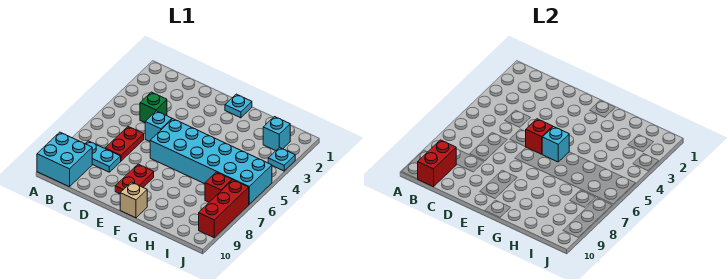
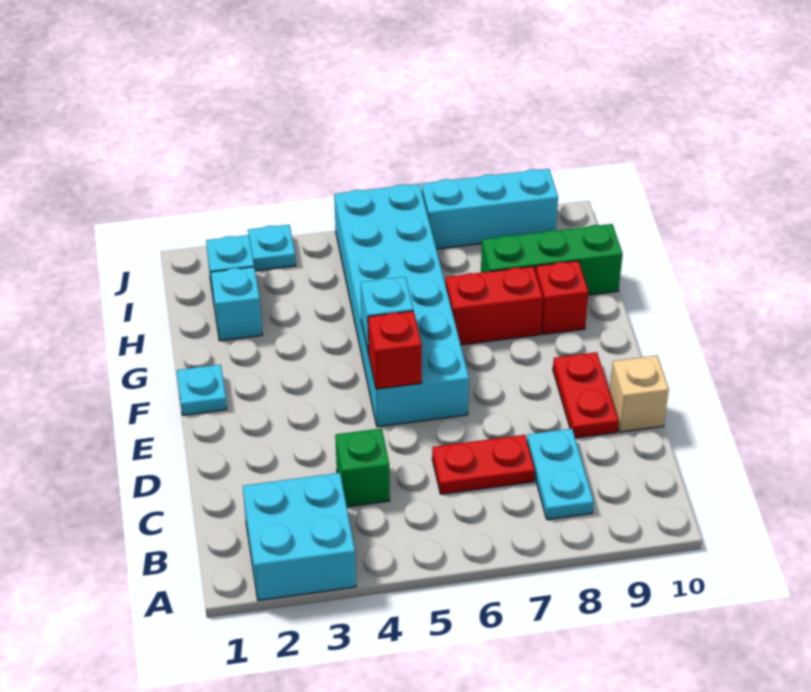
cyan 2x2 brick [37,132,92,187] -> cyan 2x2 brick moved to [243,473,356,601]
red 1x2 brick [418,140,456,187] -> red 1x2 brick moved to [445,266,543,345]
cyan 1x1 brick [145,111,172,141] -> cyan 1x1 brick moved to [211,267,262,341]
red 1x2 plate [115,164,154,194] -> red 1x2 plate turned to [553,352,619,438]
tan 1x1 brick [120,182,147,218] -> tan 1x1 brick moved to [610,356,669,432]
none -> green 1x3 brick [481,224,623,295]
red 1x1 brick [205,172,232,202] -> red 1x1 brick moved to [536,261,588,334]
red 1x3 brick [199,180,249,238] -> cyan 1x3 brick [422,169,558,249]

